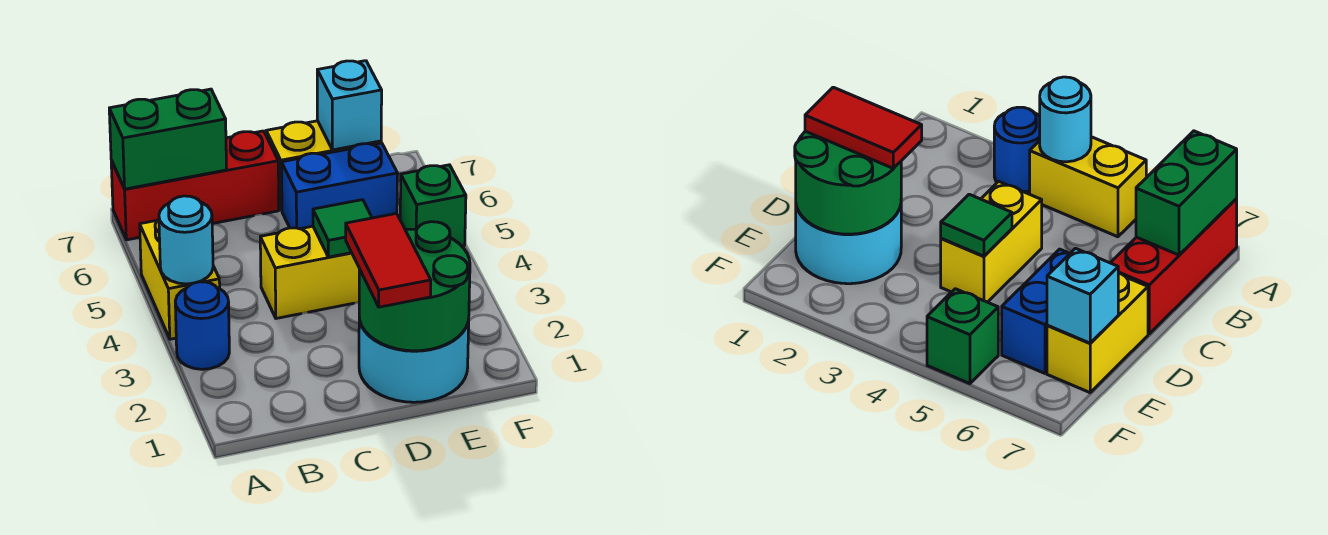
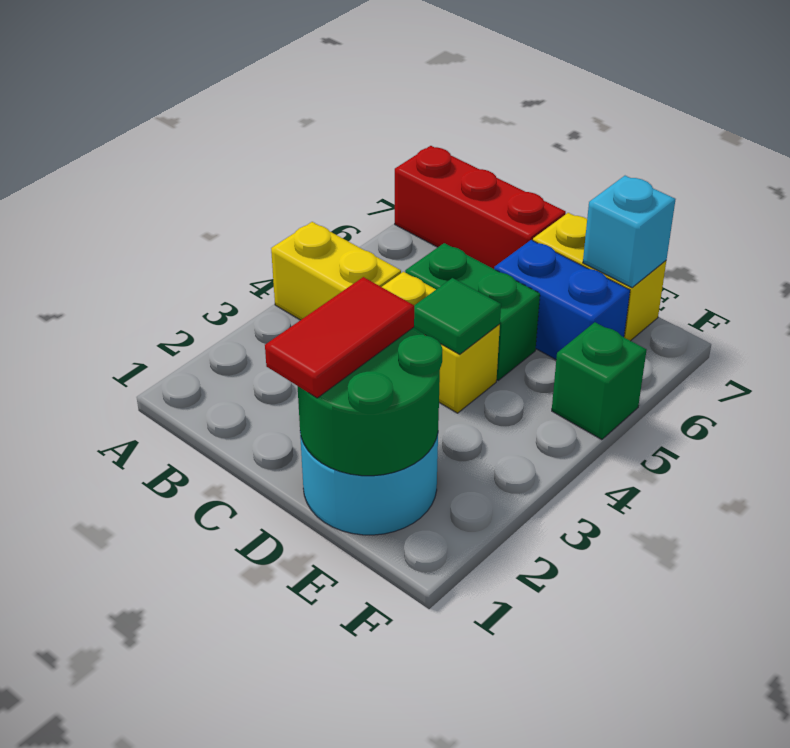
blue 1x1 round brick [175,282,229,369] -> none
yellow 1x2 brick [140,220,220,339] -> yellow 1x2 brick turned to [271,222,401,320]
cyan 1x1 round brick [159,196,213,284] -> none
green 1x2 brick [109,89,227,189] -> green 1x2 brick moved to [405,243,540,380]

